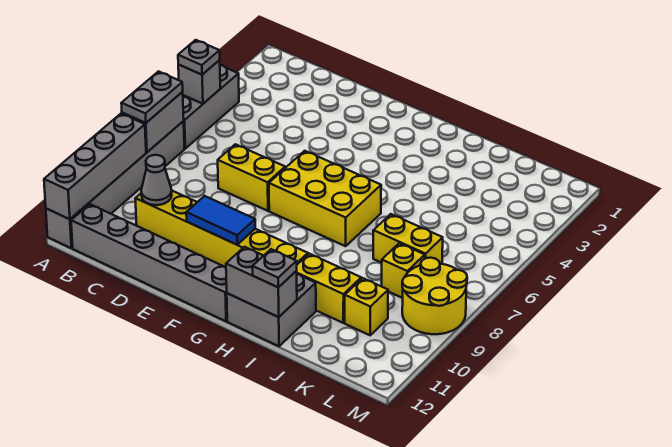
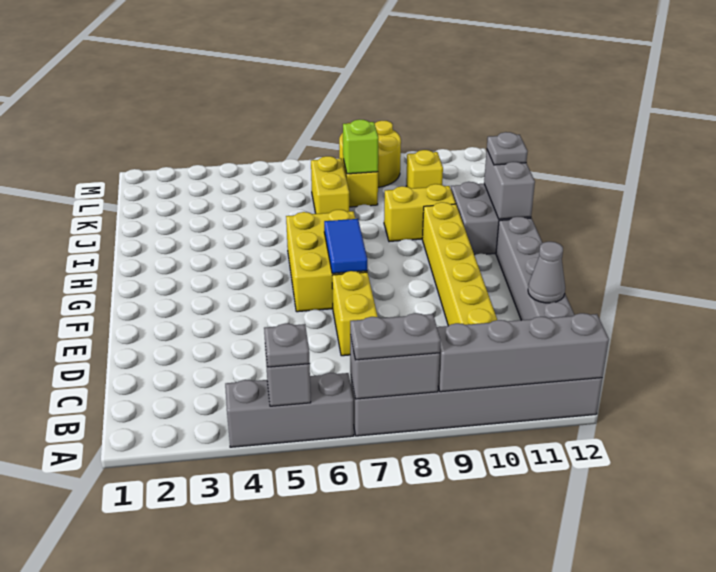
grey 1x1 cone [141,155,172,205] -> grey 1x1 cone moved to [528,242,565,303]
blue 1x2 tile [186,196,255,245] -> blue 1x2 tile moved to [324,219,367,273]
yellow 1x2 brick [297,254,361,323] -> yellow 1x2 brick turned to [384,184,456,242]
none -> lime 1x1 brick [343,119,378,174]

